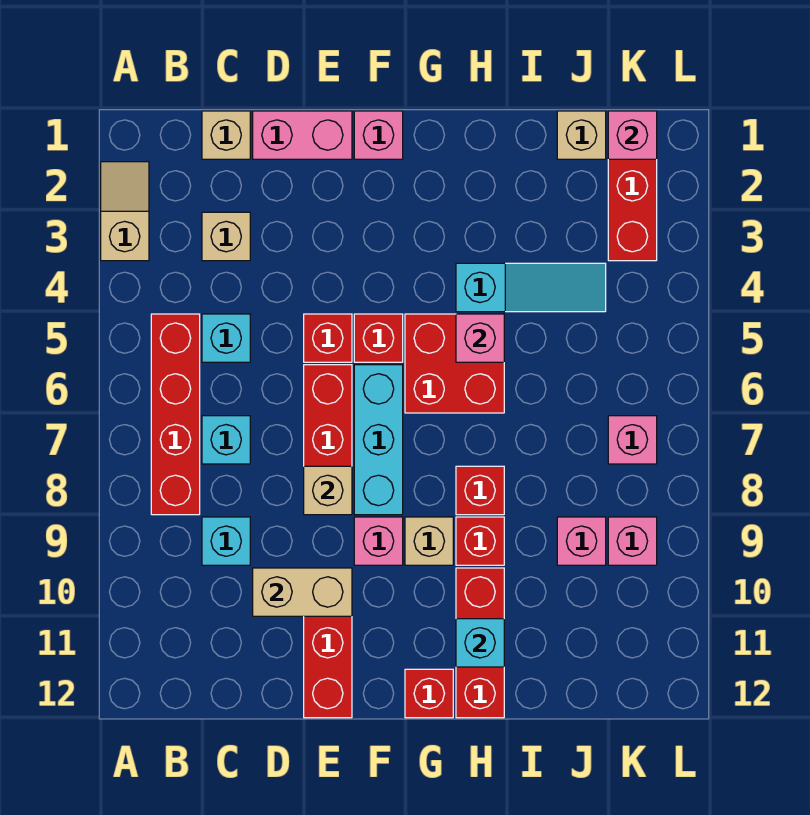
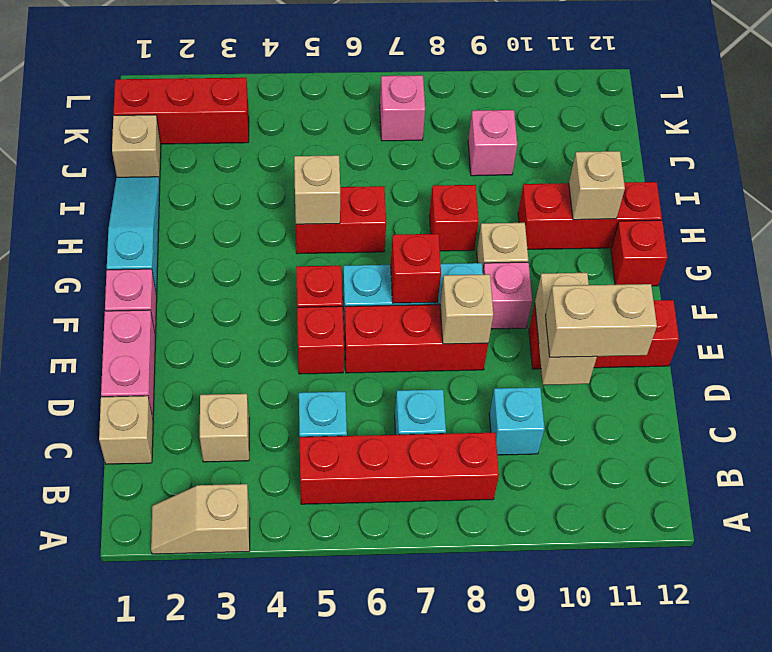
none -> tan 1x2 brick [545,284,657,357]
red 2x2 brick [405,314,504,413] -> red 1x2 brick [296,186,386,254]
cyan 1x3 slope [456,263,606,312] -> cyan 1x3 slope moved to [107,177,160,295]
pink 1x1 brick [456,314,504,362] -> tan 1x1 brick [294,155,340,224]
red 1x1 brick [456,517,504,565] -> red 1x1 brick moved to [391,234,441,303]
cyan 1x1 brick [456,619,504,667] -> tan 1x1 brick [569,151,625,220]
pink 1x1 brick [608,111,657,159] -> none
pink 1x1 brick [608,517,657,565] -> none

